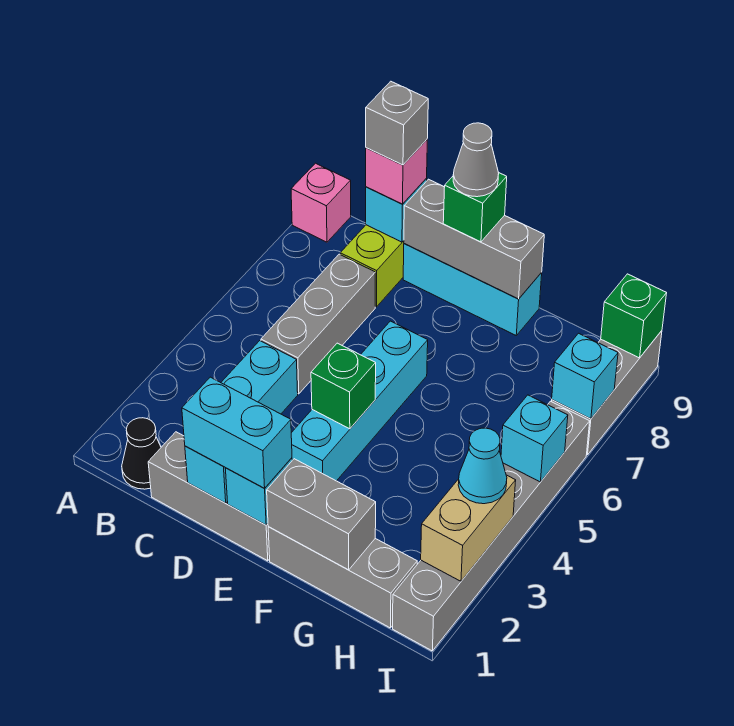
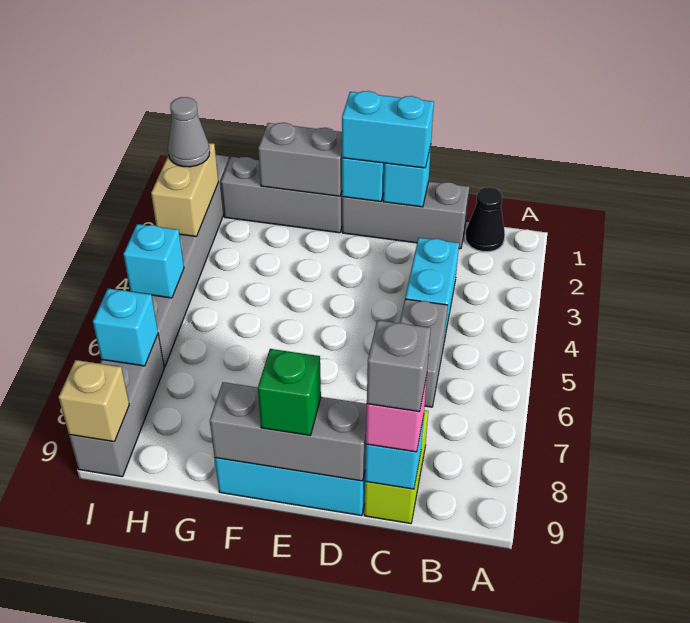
pink 1x1 brick [291,163,351,242] -> none
grey 1x3 brick [261,254,375,394] -> grey 1x2 brick [400,299,448,407]
cyan 1x4 brick [291,321,428,481] -> none
green 1x1 brick [311,343,376,429] -> none
grey 1x1 cone [453,123,499,197] -> grey 1x1 cone moved to [168,97,210,167]
cyan 1x1 cone [458,428,507,504] -> none
green 1x1 brick [601,274,667,358] -> tan 1x1 brick [59,360,129,441]

